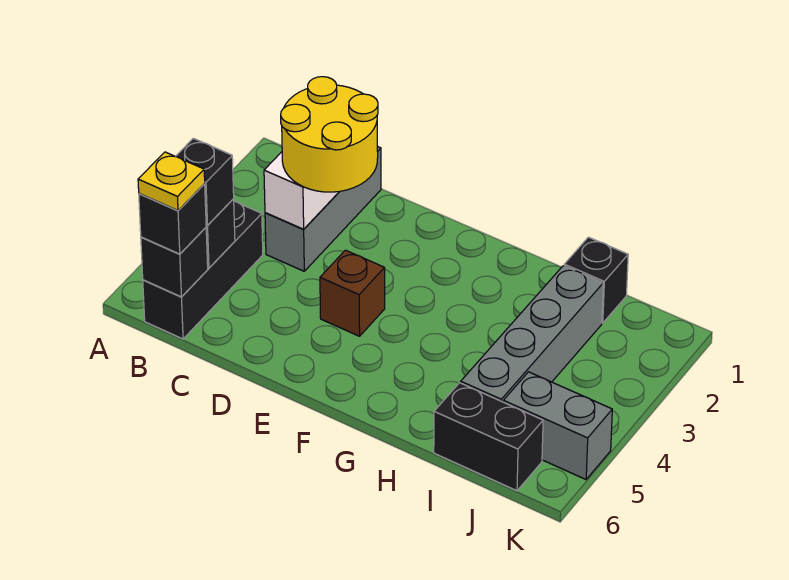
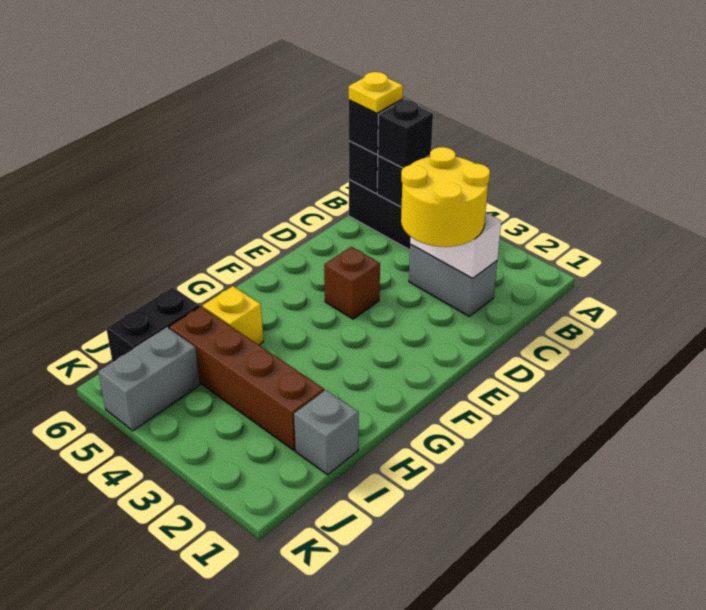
grey 1x3 brick [265,146,381,271] -> grey 1x2 brick [409,245,497,316]
none -> yellow 1x1 brick [203,286,263,345]
black 1x1 brick [564,237,628,323] -> grey 1x1 brick [294,390,359,475]
grey 1x4 brick [461,266,603,402] -> brown 1x4 brick [169,307,324,450]

